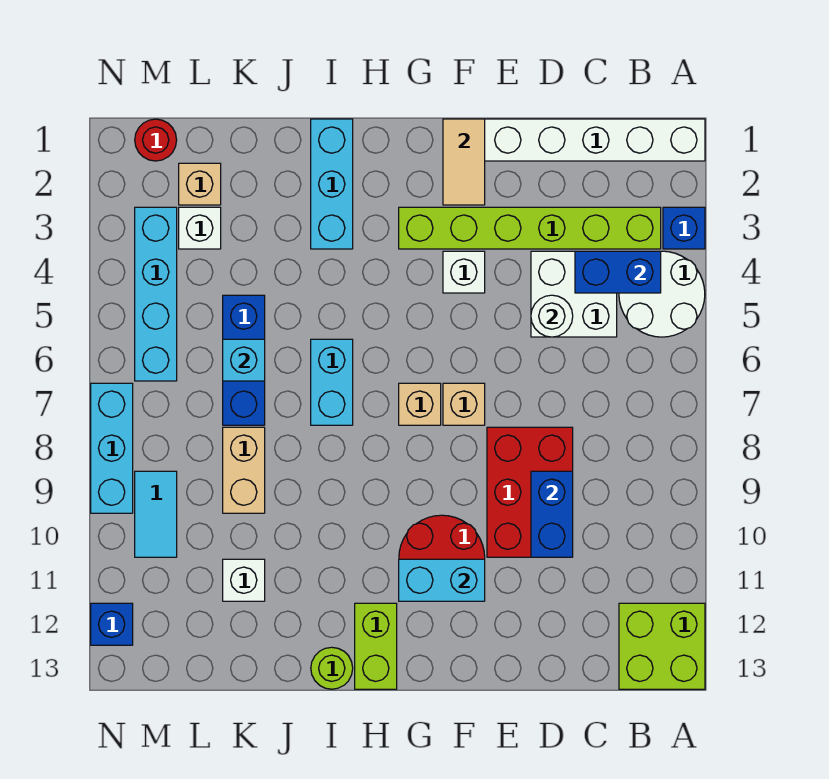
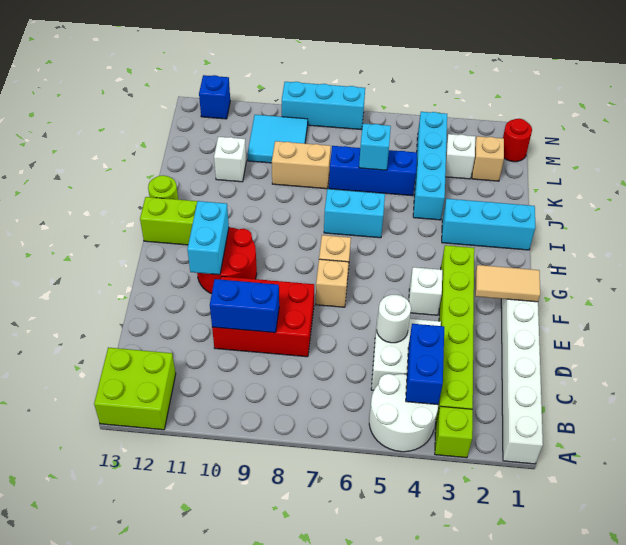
blue 1x1 brick [663,207,705,249] -> lime 1x1 brick [435,406,473,458]
cyan 1x4 brick [135,207,177,381] -> cyan 1x4 brick turned to [413,112,447,220]
cyan 1x2 tile [135,471,177,557] -> cyan 2x2 tile [247,115,308,163]

